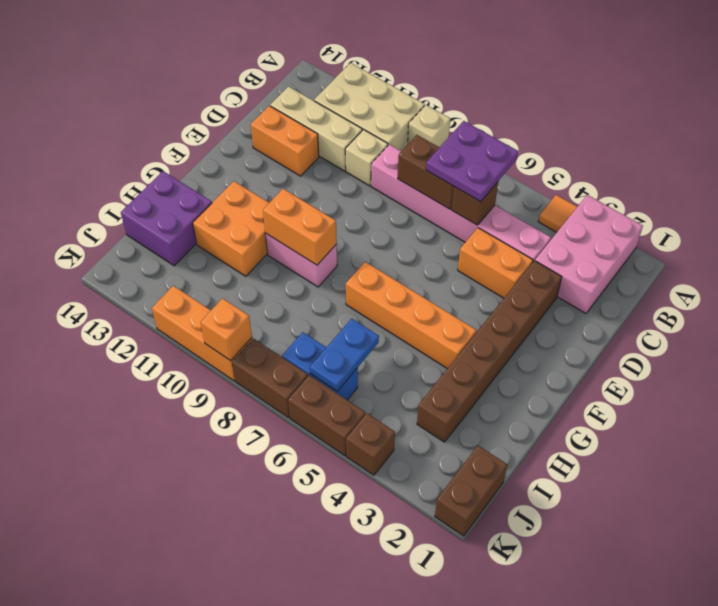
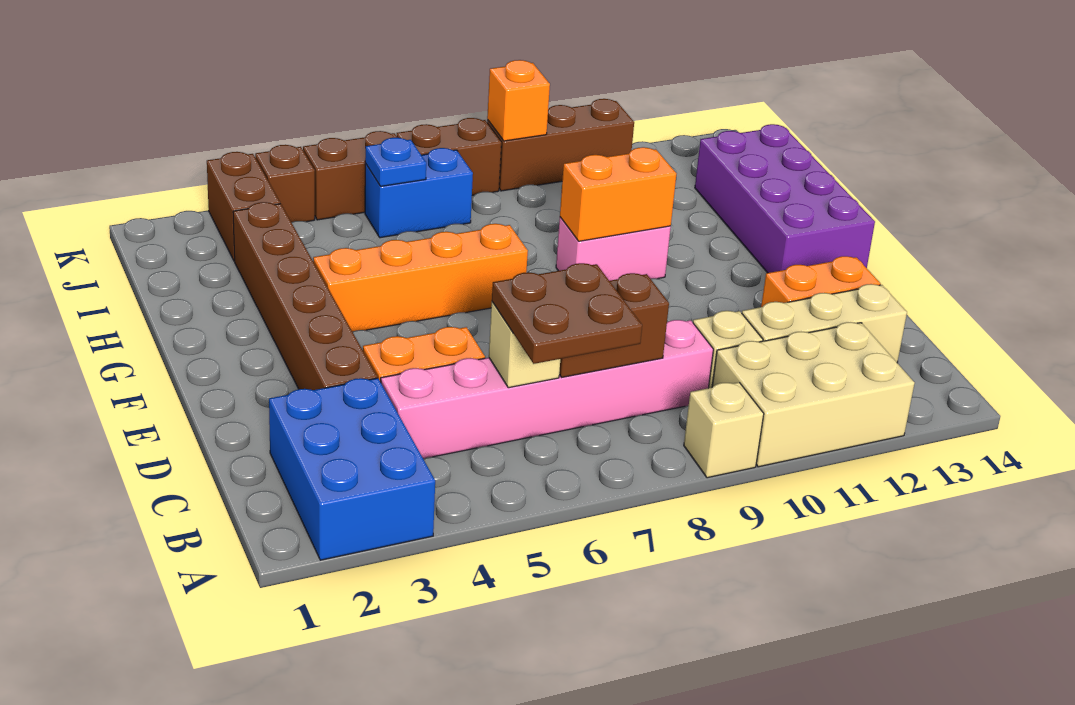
pink 2x3 brick [535,195,643,314] -> blue 2x3 brick [269,378,435,560]
orange 1x1 tile [538,195,577,232] -> none
purple 2x2 plate [426,121,518,202] -> brown 2x2 plate [492,263,642,364]
brown 1x1 brick [451,182,498,225] -> tan 1x1 brick [489,302,560,388]
orange 2x2 brick [193,181,269,276] -> none
purple 2x2 brick [121,171,212,266] -> purple 2x4 brick [695,124,875,273]
blue 1x2 plate [310,319,379,391] -> blue 1x1 plate [365,138,426,186]
brown 1x2 brick [435,446,507,536] -> brown 1x2 brick moved to [207,152,280,261]
orange 1x3 brick [152,286,252,381] -> brown 1x3 brick [487,99,634,191]

